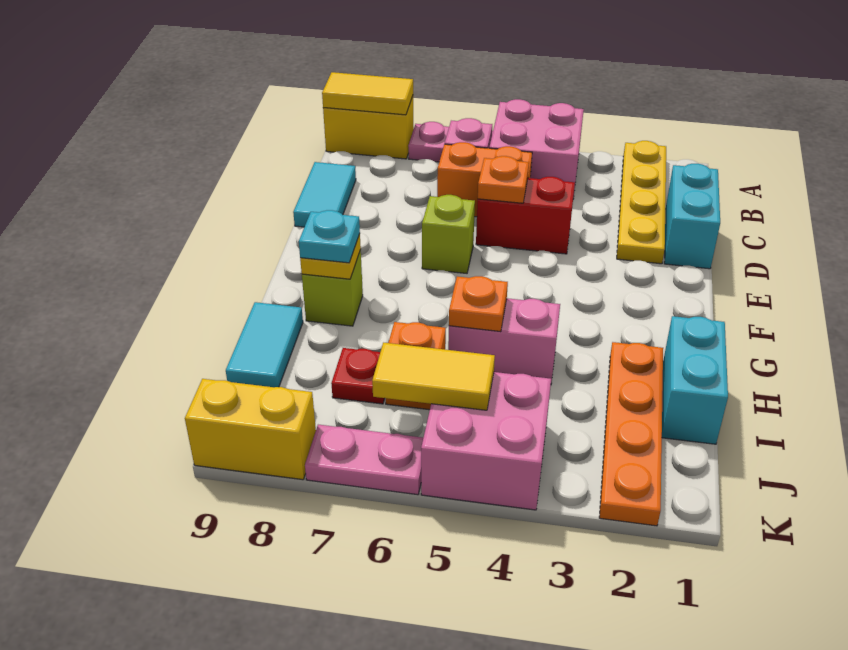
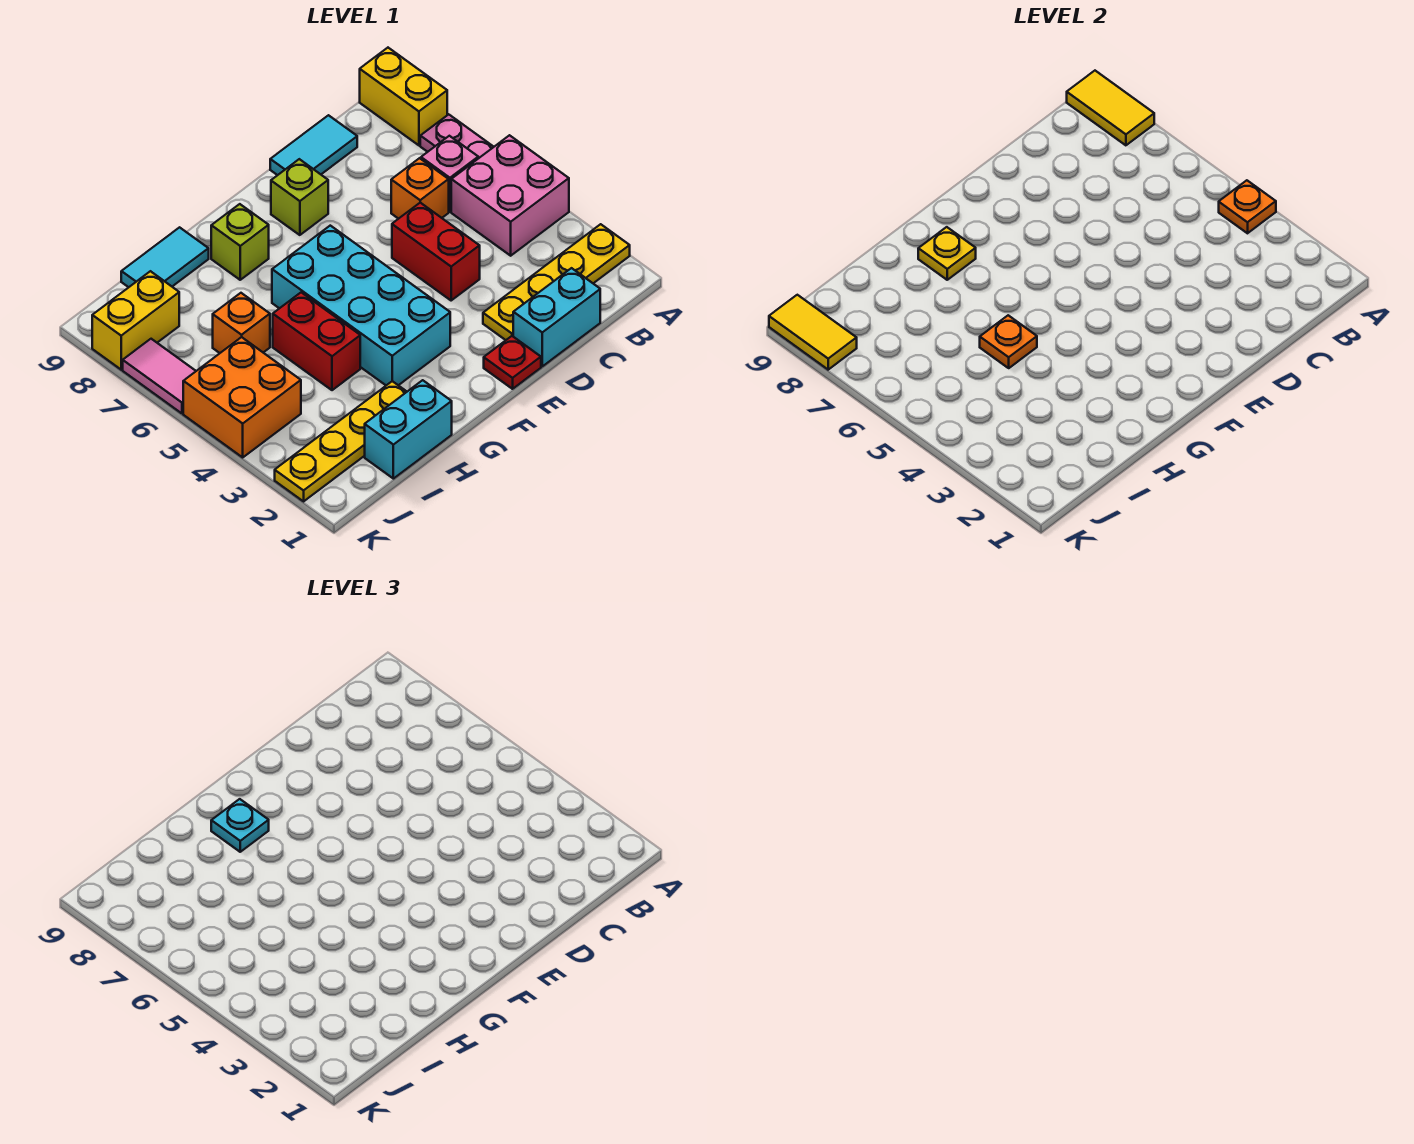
orange 1x2 brick [437,142,532,217] -> orange 1x1 brick [391,158,449,219]
orange 1x1 plate [478,156,529,203] -> orange 1x1 plate moved to [1219,180,1276,233]
lime 1x1 brick [422,195,475,273] -> lime 1x1 brick moved to [271,159,328,235]
none -> cyan 2x4 brick [272,226,450,385]
orange 1x4 plate [599,342,663,526] -> yellow 1x4 plate [275,381,407,501]
pink 1x2 brick [448,298,560,383] -> red 1x2 brick [273,292,360,390]
red 1x1 plate [331,348,385,404] -> red 1x1 plate moved to [484,336,541,389]
pink 2x2 brick [421,372,551,510] -> orange 2x2 brick [183,337,301,457]
yellow 1x2 tile [372,343,495,410] -> yellow 1x2 tile moved to [769,295,857,370]
pink 1x2 plate [305,425,423,495] -> pink 1x2 tile [123,339,196,413]
yellow 1x2 brick [185,379,316,480] -> yellow 1x2 brick turned to [92,271,179,370]

